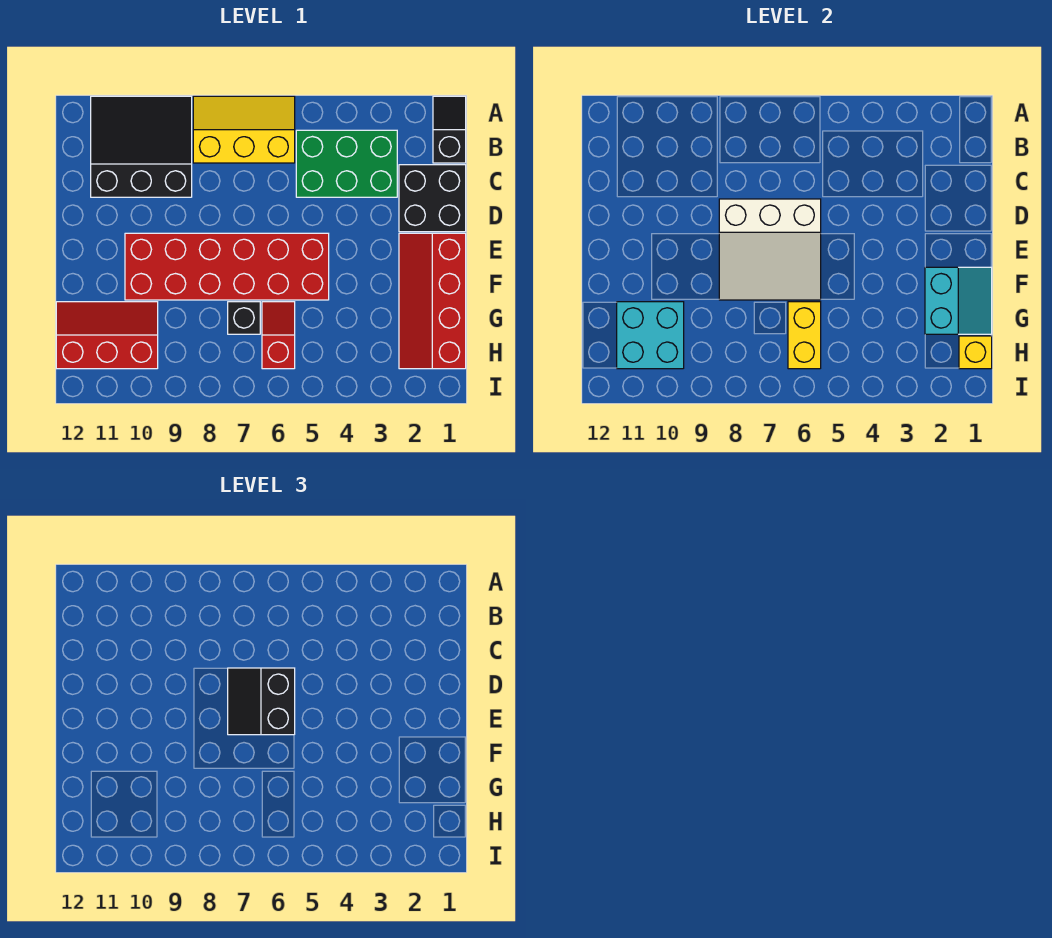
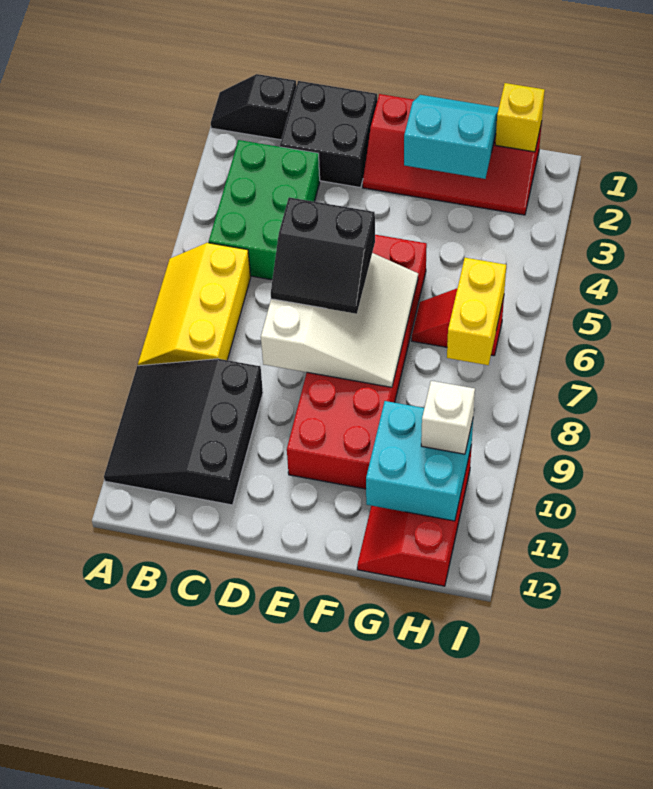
yellow 1x2 brick [788,302,821,369] -> yellow 1x2 brick turned to [447,258,506,365]
black 1x1 brick [228,302,260,334] -> none
none -> white 1x1 brick [421,381,475,454]

